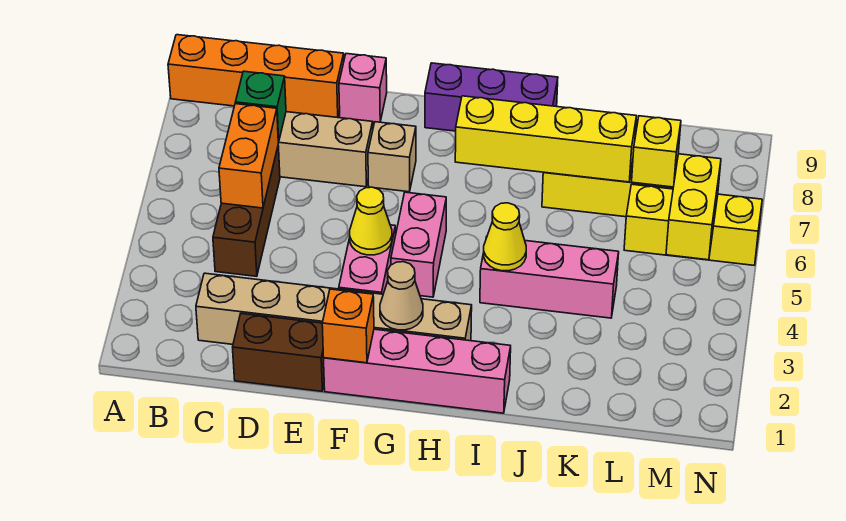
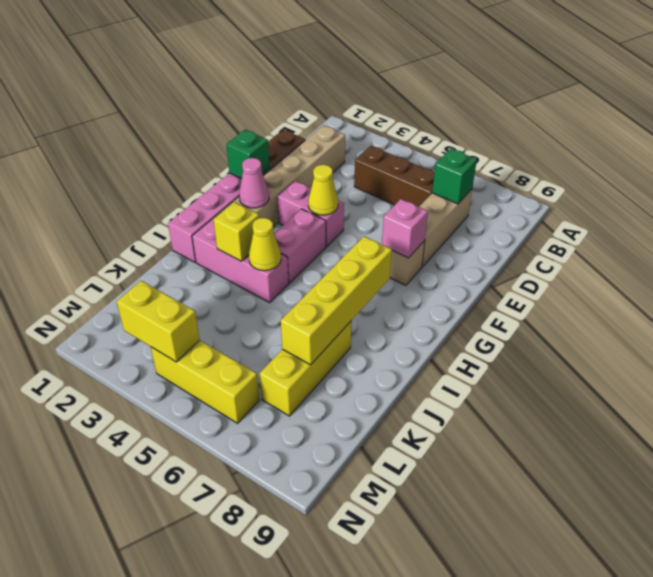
orange 1x4 brick [168,35,344,117] -> none
orange 1x2 brick [219,104,278,208] -> none
pink 1x1 brick [339,54,387,122] -> pink 1x1 brick moved to [382,199,428,258]
orange 1x1 brick [322,289,374,363] -> green 1x1 brick [226,130,270,179]
tan 1x1 cone [380,262,423,330] -> pink 1x1 cone [239,158,269,208]
pink 1x2 brick [391,192,446,297] -> pink 1x2 brick turned to [274,209,326,283]
purple 1x3 brick [425,63,558,131] -> none
pink 1x3 brick [480,236,619,318] -> pink 1x3 brick turned to [192,219,289,303]
yellow 1x3 brick [624,184,762,265] -> yellow 1x3 brick turned to [151,340,259,423]
yellow 1x1 brick [632,116,681,187] -> yellow 1x1 brick moved to [213,202,259,261]
yellow 1x2 brick [666,154,721,260] -> yellow 1x2 brick moved to [117,281,200,362]

